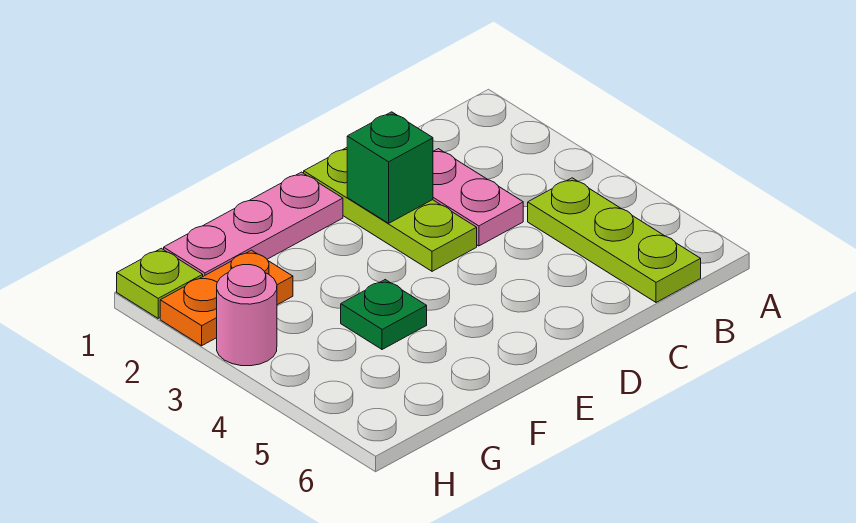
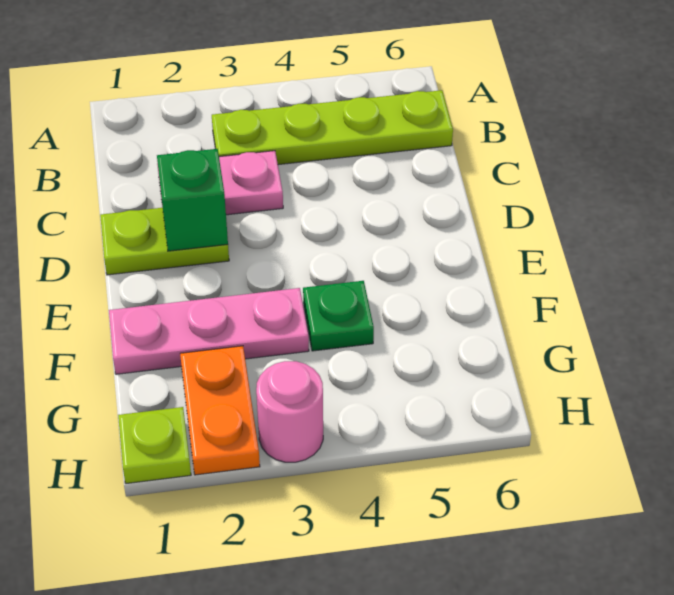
lime 1x3 plate [528,178,701,302] -> lime 1x4 plate [212,90,453,165]
lime 1x3 plate [304,148,477,271] -> lime 1x2 plate [100,208,229,275]
pink 1x3 plate [164,172,343,276] -> pink 1x3 plate turned to [109,288,309,374]

